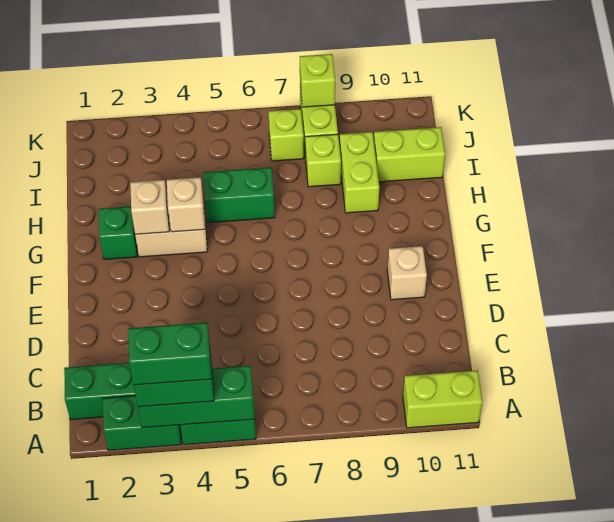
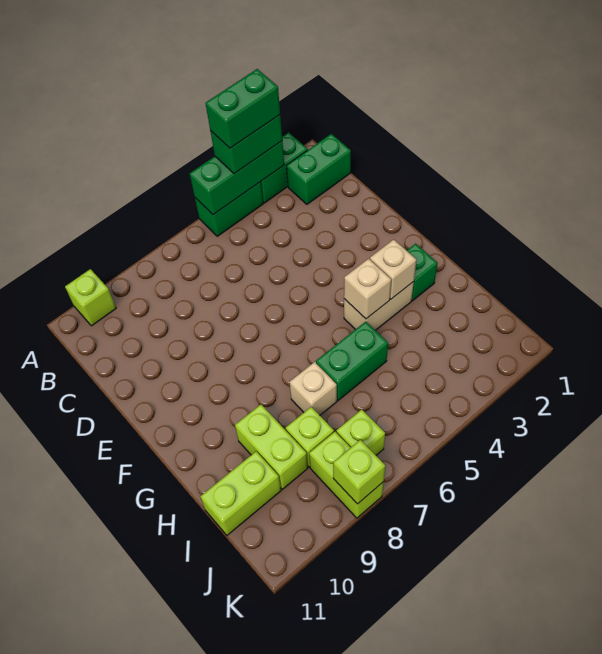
lime 1x2 brick [403,371,482,428] -> lime 1x1 brick [65,269,116,326]
tan 1x1 brick [387,246,427,300] -> tan 1x1 brick moved to [289,362,337,415]

